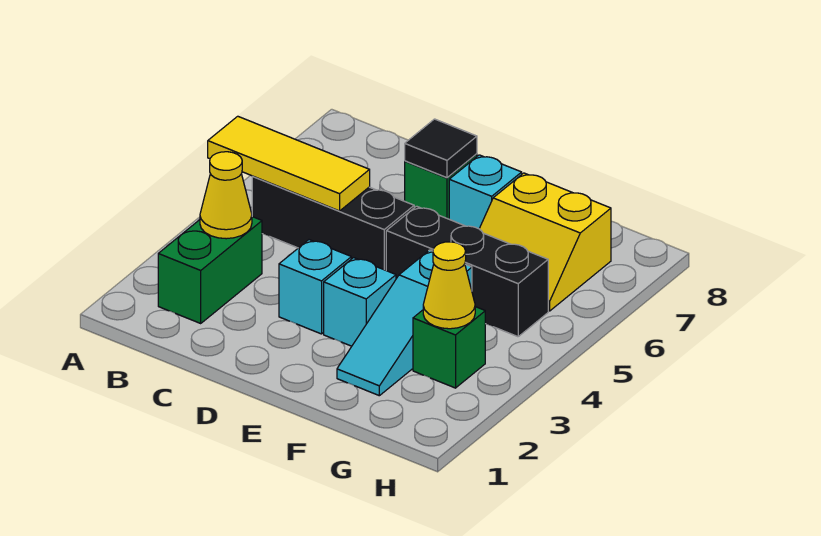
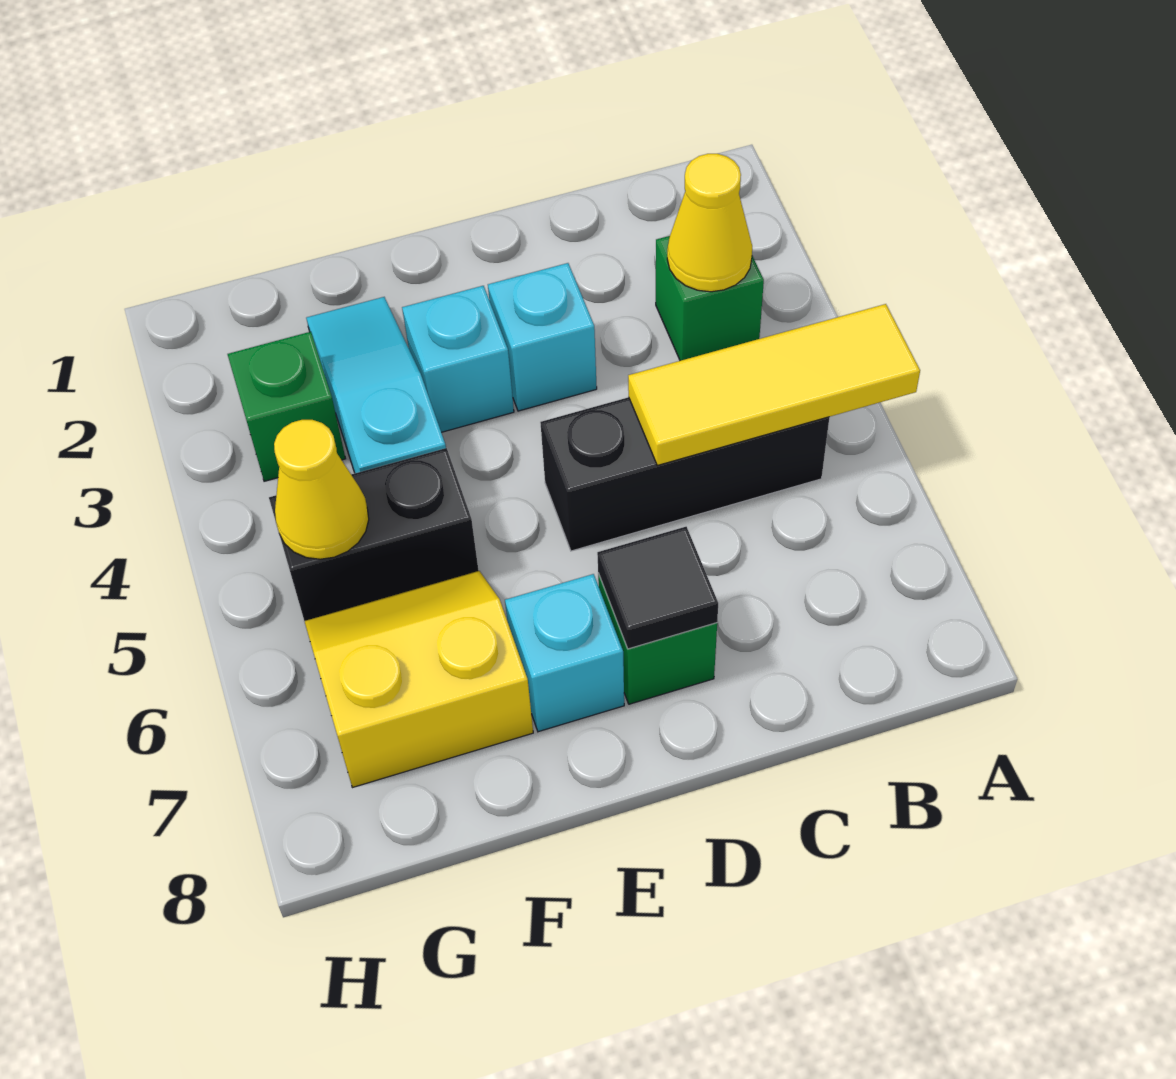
green 1x2 brick [158,217,262,323] -> green 1x1 brick [656,236,764,361]
black 1x3 brick [386,206,548,337] -> black 1x2 brick [269,448,479,621]
yellow 1x1 cone [423,242,475,329] -> yellow 1x1 cone moved to [274,420,369,559]

